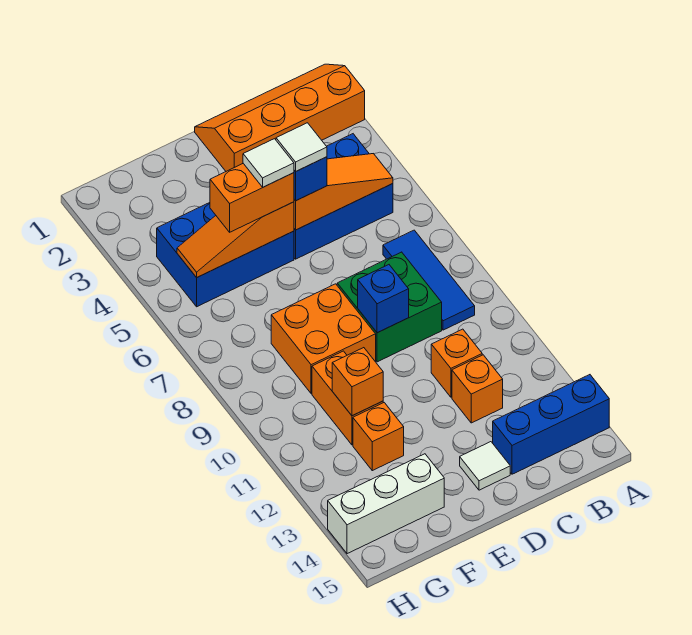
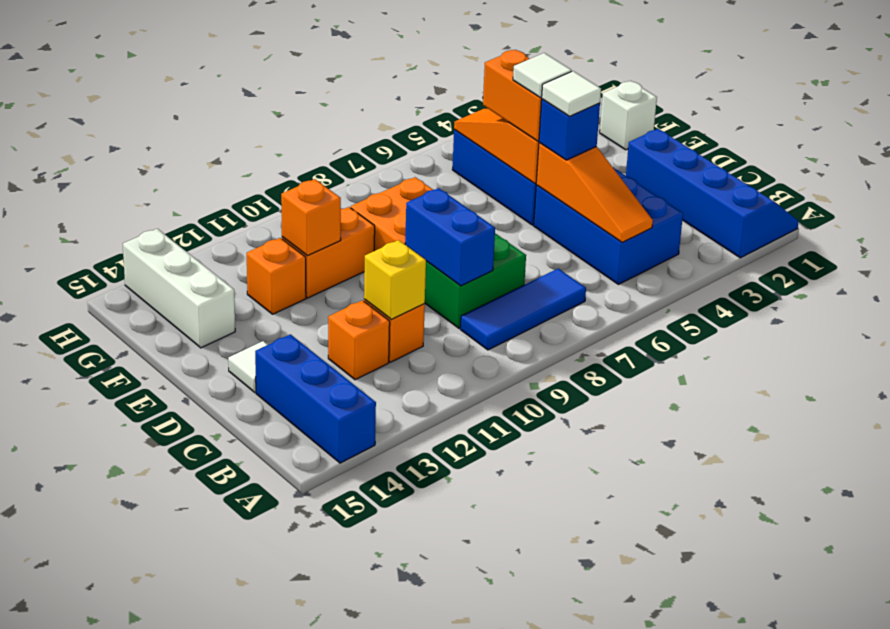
orange 2x4 slope [195,64,365,171] -> blue 2x4 slope [626,129,799,258]
none -> yellow 1x1 brick [364,240,426,319]
blue 1x1 brick [358,265,409,333] -> blue 1x2 brick [405,188,495,286]
none -> white 1x1 brick [600,81,657,150]

